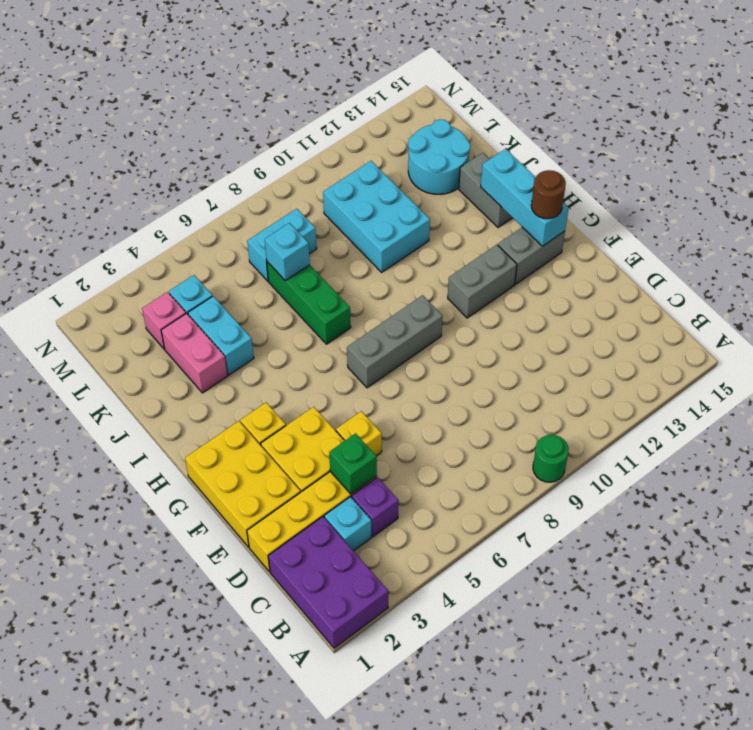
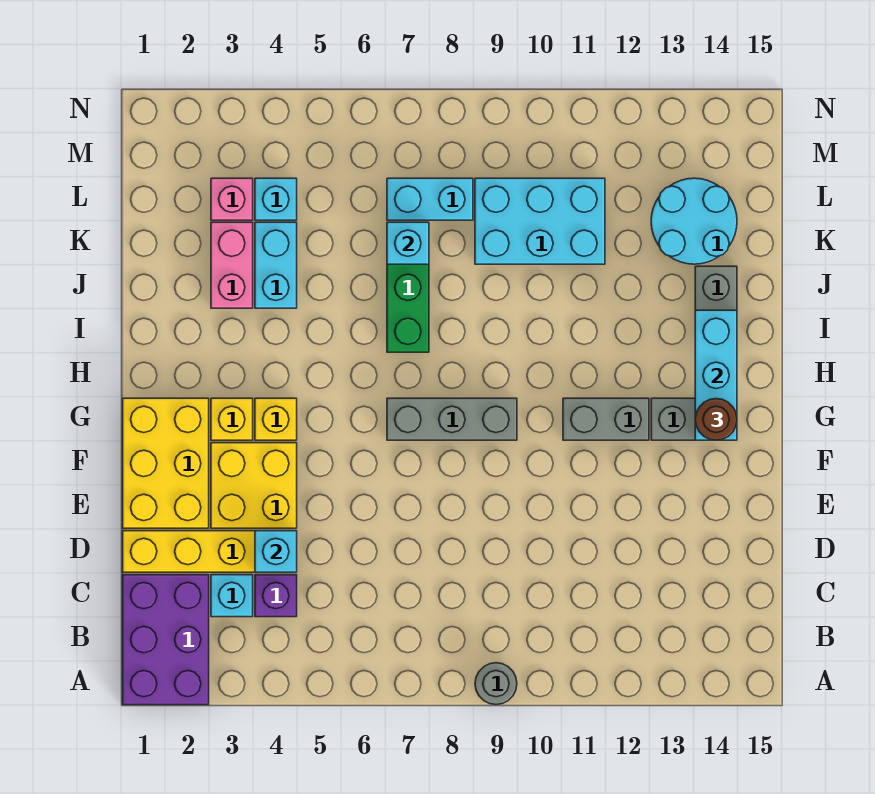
green 1x1 round brick [533,435,569,482] -> grey 1x1 round brick [475,663,517,705]
green 1x1 brick [329,434,377,494] -> cyan 1x1 brick [255,531,297,572]
yellow 1x1 brick [336,411,382,456] -> yellow 1x1 brick moved to [255,398,297,440]
cyan 2x3 brick [323,161,430,272] -> cyan 2x3 brick turned to [475,178,605,264]

